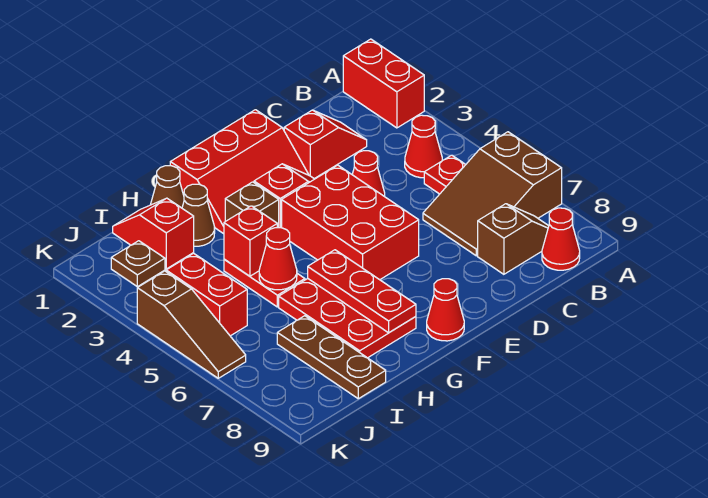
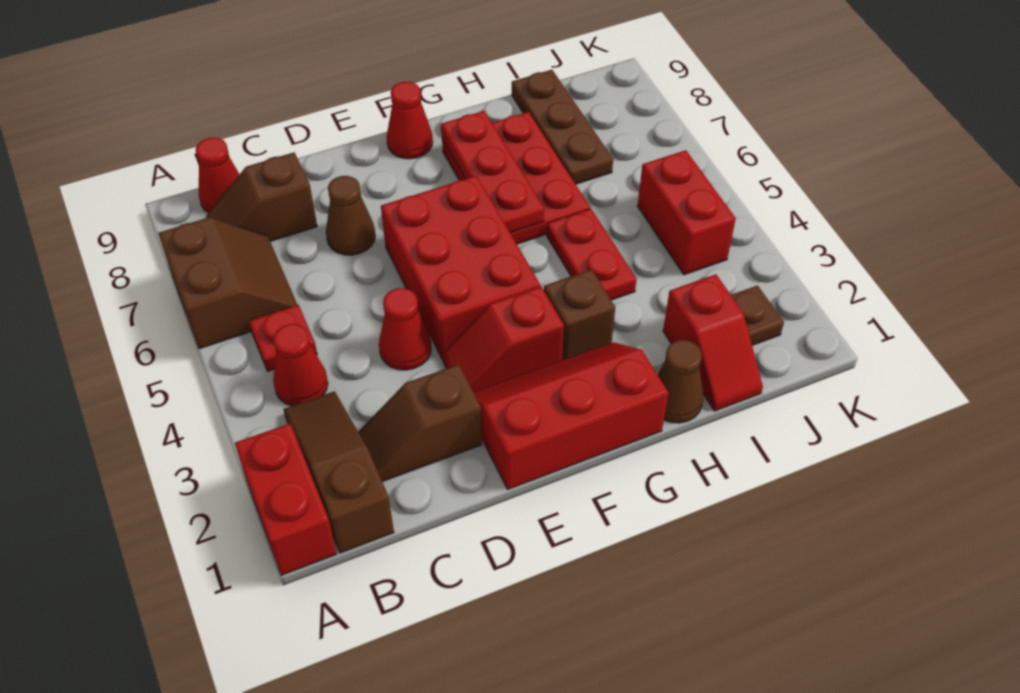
brown 2x3 slope [423,132,562,256] -> brown 2x2 slope [158,217,297,349]
red 1x2 slope [284,110,367,179] -> brown 1x2 slope [358,364,482,482]
brown 1x1 cone [182,184,215,246] -> brown 1x1 cone moved to [326,176,376,255]
red 1x1 brick [224,206,277,276] -> none
red 1x1 cone [259,228,297,290] -> none
brown 1x3 slope [137,271,246,378] -> brown 1x3 slope moved to [283,391,394,553]

